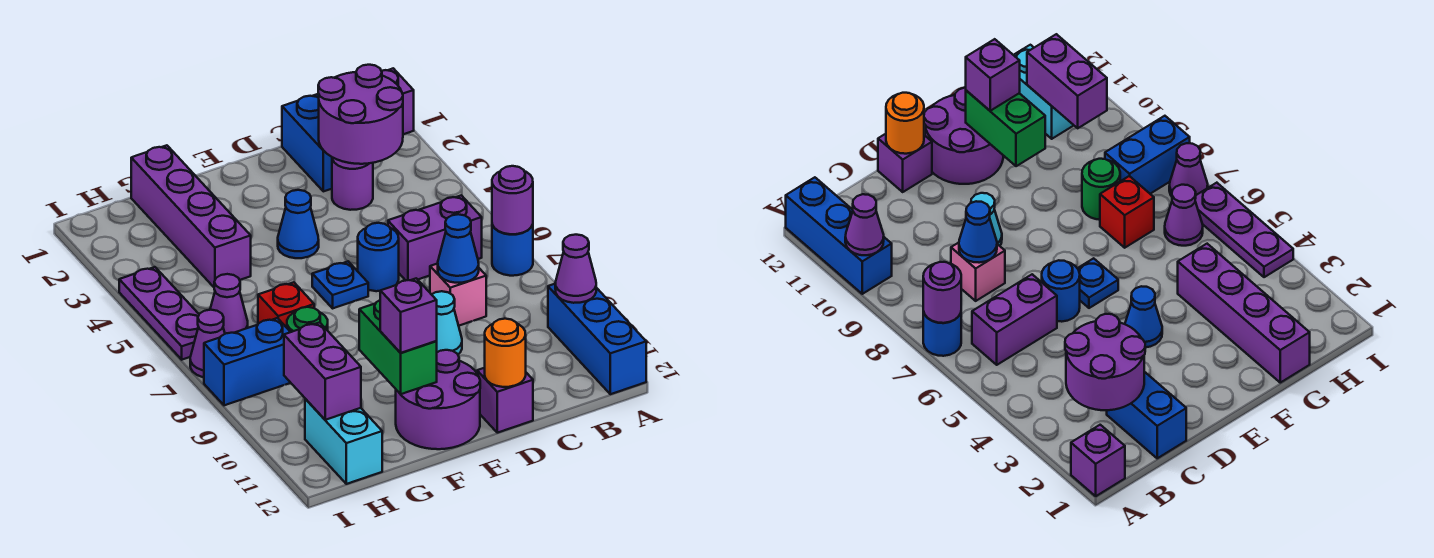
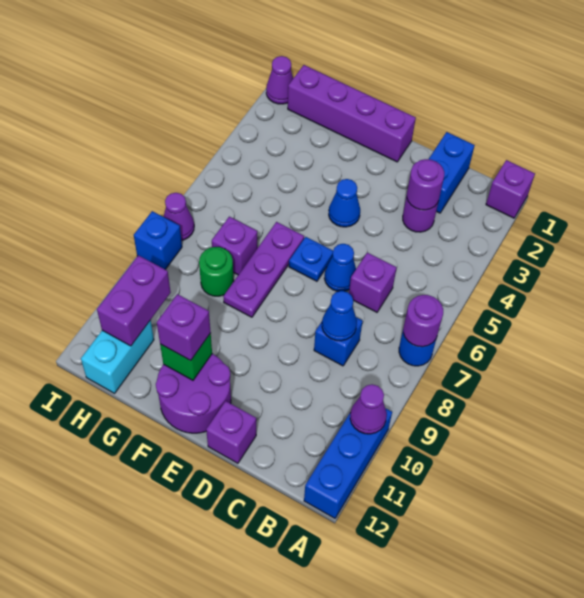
purple 2x2 round brick [318,65,403,164] -> purple 1x1 round brick [407,159,444,210]
purple 1x2 brick [388,195,482,280] -> purple 1x1 brick [349,253,397,312]
pink 1x1 brick [430,264,486,326] -> blue 1x1 brick [314,317,363,366]
blue 1x1 round brick [358,223,399,291] -> blue 1x1 cone [324,244,356,291]
cyan 1x1 cone [432,291,462,354] -> none
orange 1x1 round brick [485,319,526,387] -> none
green 1x2 brick [359,300,437,394] -> green 1x1 brick [160,333,212,380]
purple 1x4 brick [131,145,251,287] -> purple 1x4 brick turned to [288,65,416,162]
red 1x1 brick [258,282,314,328] -> purple 1x1 brick [212,217,258,275]
purple 1x1 cone [210,274,248,334] -> purple 1x1 cone moved to [266,56,293,104]
blue 1x2 brick [204,318,290,405] -> blue 1x1 brick [134,211,182,269]
purple 1x3 plate [119,267,199,360] -> purple 1x3 plate moved to [223,222,304,317]

